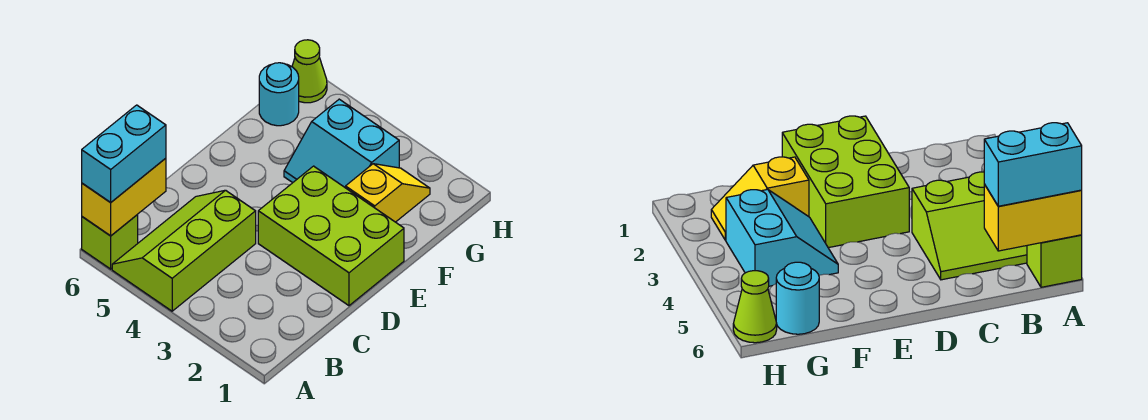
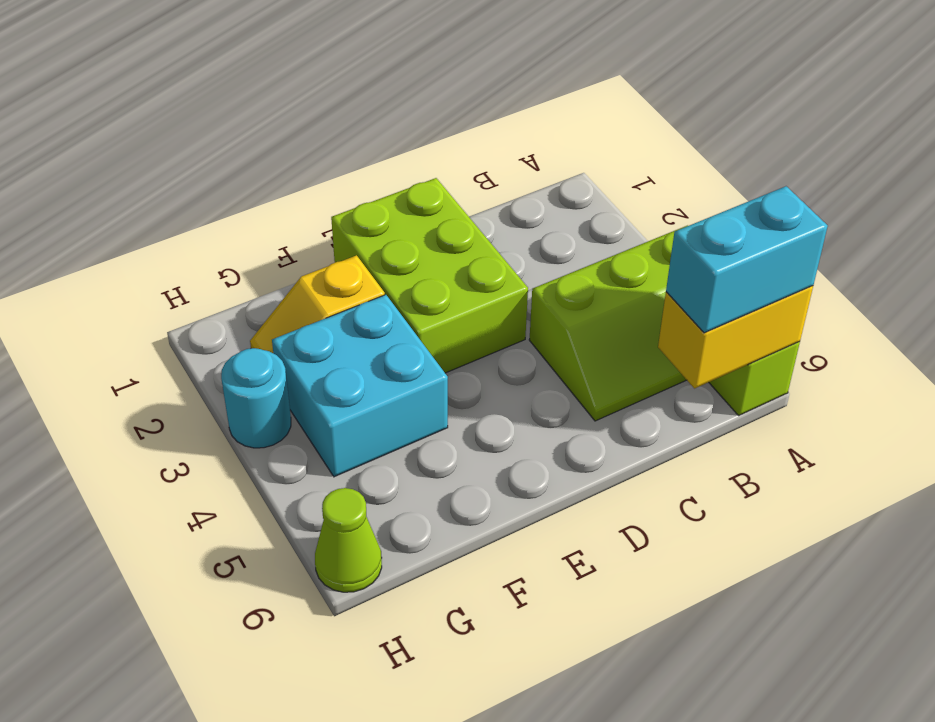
cyan 2x2 slope [284,99,399,188] -> cyan 2x2 brick [272,295,448,477]
cyan 1x1 round brick [259,63,299,126] -> cyan 1x1 round brick moved to [221,348,291,448]

